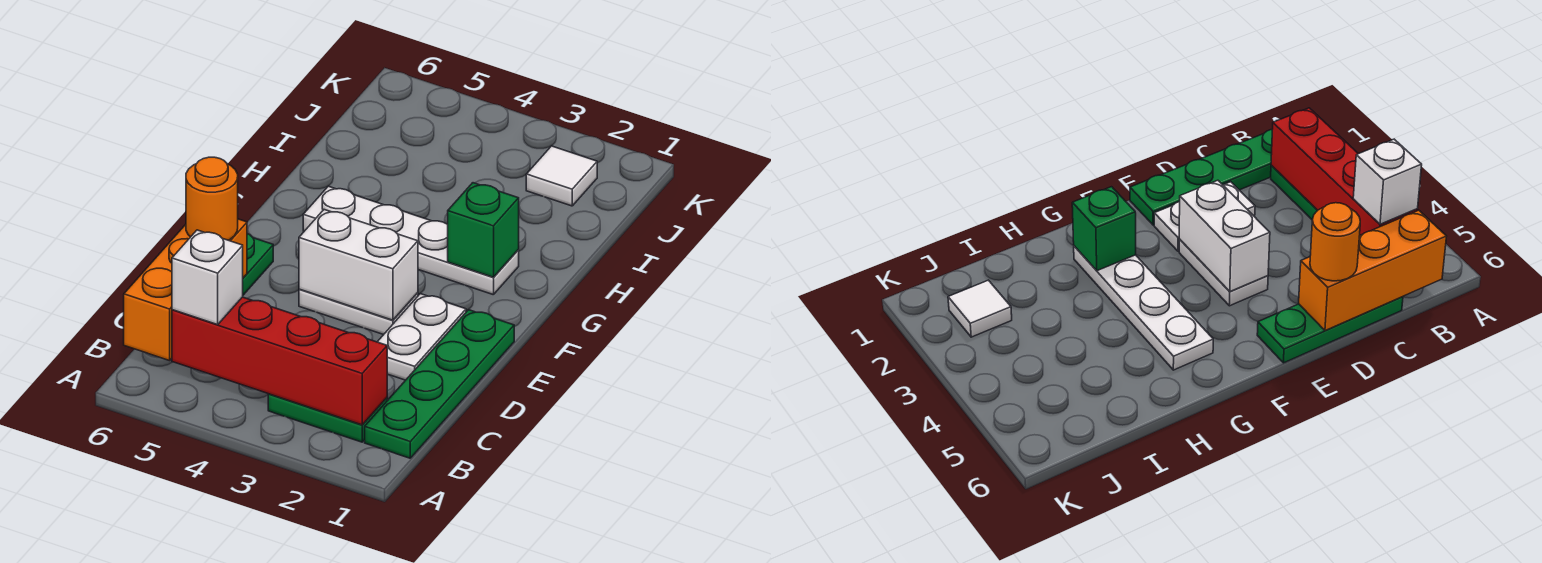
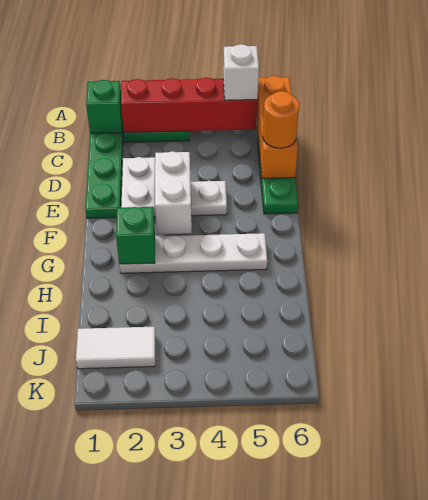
none -> green 1x1 brick [86,80,122,133]
white 1x2 brick [299,210,418,320] -> white 1x2 brick turned to [155,151,192,234]
white 1x1 tile [526,146,597,206] -> white 1x2 tile [76,327,155,369]

